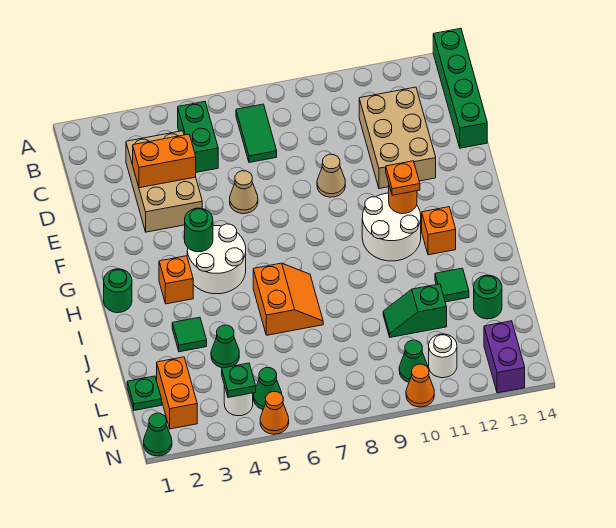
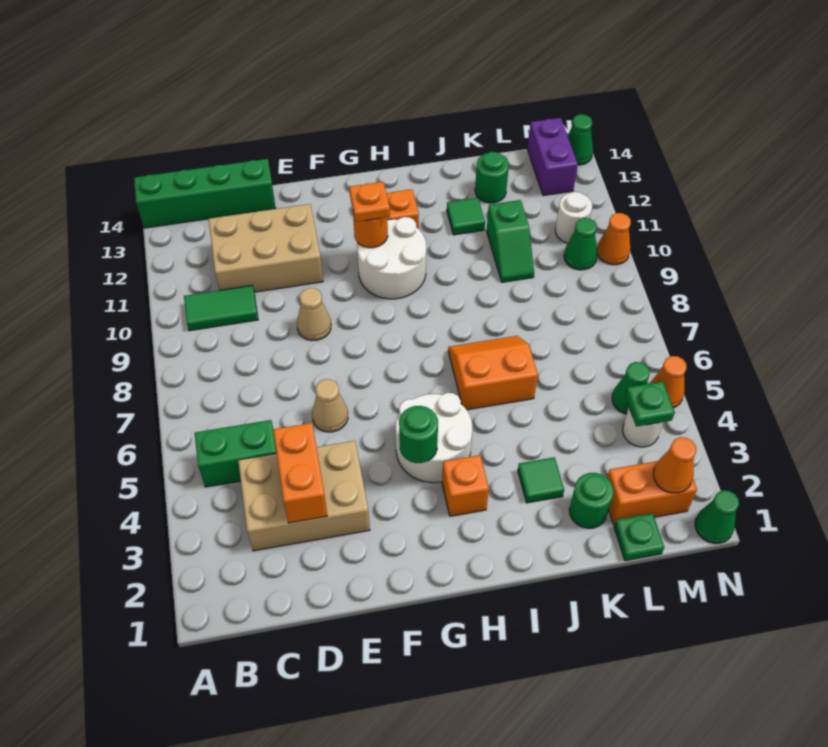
green 1x2 tile [236,104,277,163] -> green 1x2 tile moved to [184,285,258,331]
green 1x1 round brick [104,269,132,313] -> green 1x1 round brick moved to [569,473,614,528]
green 1x1 cone [211,325,239,368] -> green 1x1 cone moved to [568,114,593,165]
none -> orange 1x1 cone [653,437,696,493]
purple 1x2 brick [484,321,525,393] -> purple 1x2 brick turned to [527,118,578,196]

